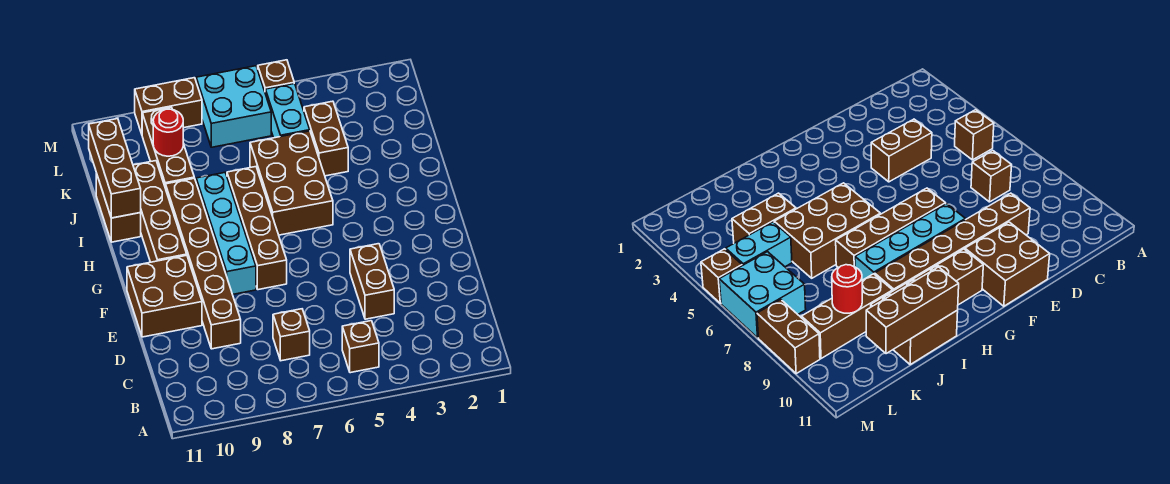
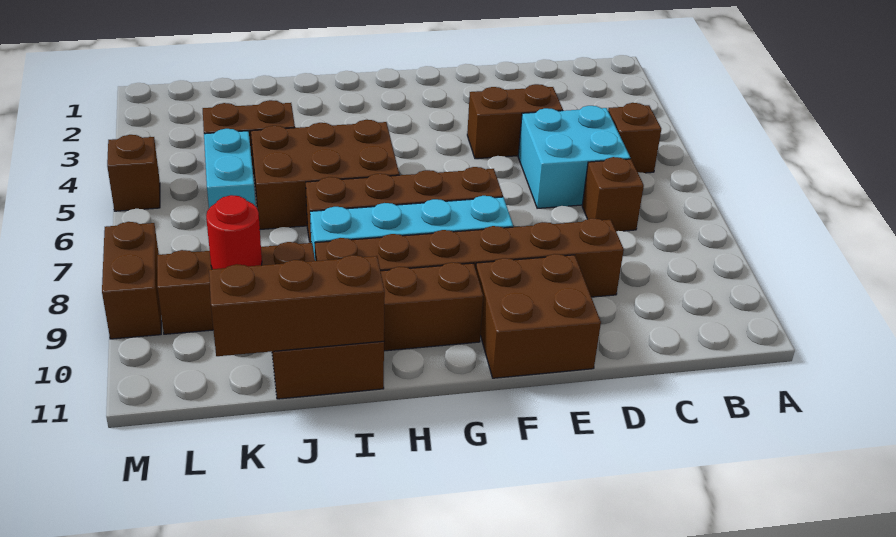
cyan 1x2 brick [265,84,310,138] -> cyan 1x2 brick turned to [204,129,256,208]
cyan 2x2 brick [196,66,271,147] -> cyan 2x2 brick moved to [518,106,630,208]

